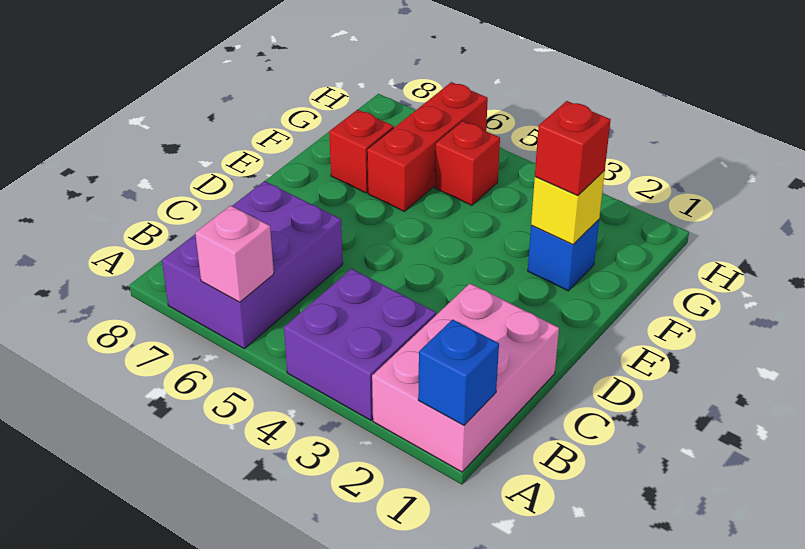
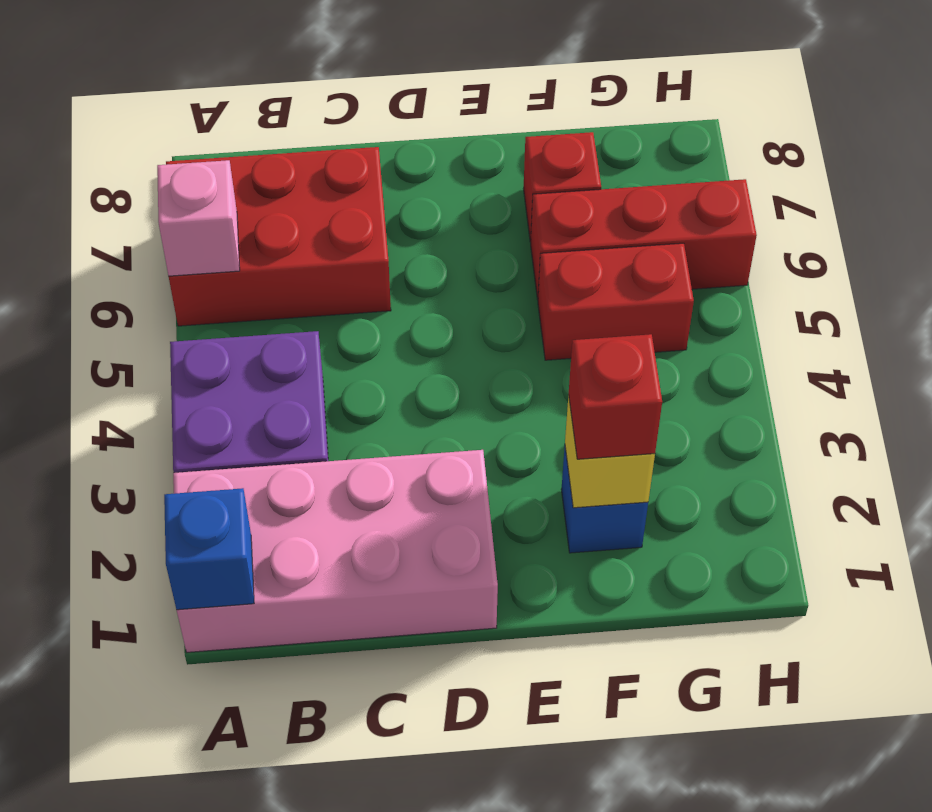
pink 2x3 brick [372,284,559,472] -> pink 2x4 brick [173,450,498,652]
purple 2x3 brick [162,181,343,349] -> red 2x3 brick [166,147,391,326]
red 1x1 brick [435,121,500,205] -> red 1x2 brick [538,243,694,360]

